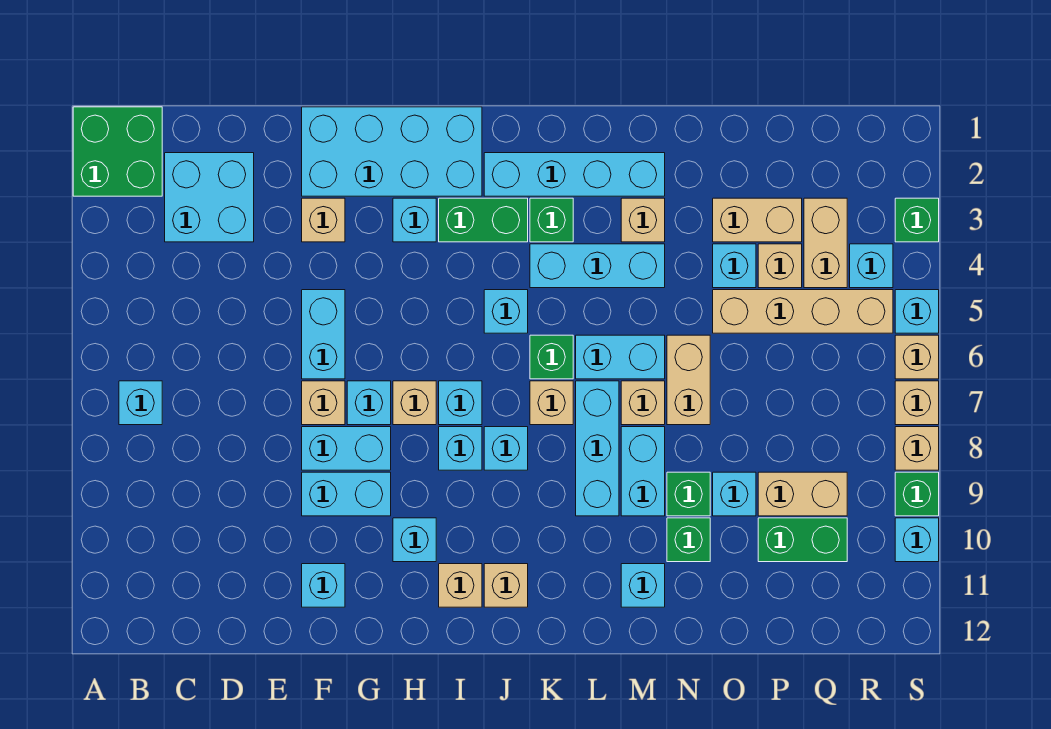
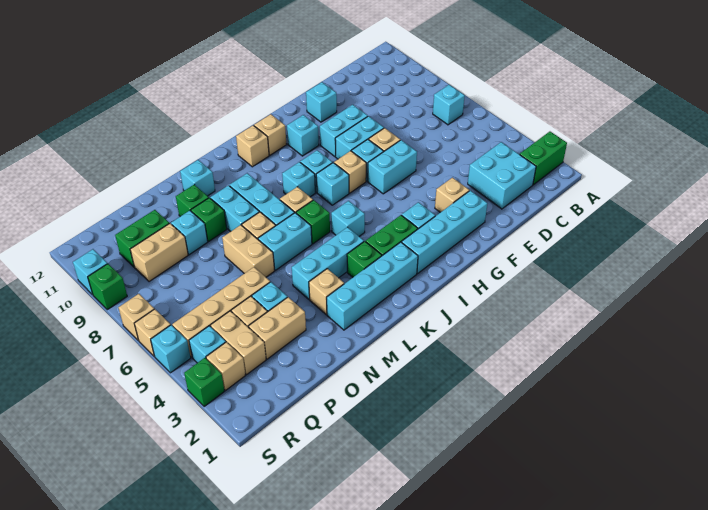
green 2x2 brick [73,107,162,196] -> green 1x2 brick [520,132,567,185]
cyan 2x4 brick [302,107,482,196] -> cyan 1x4 brick [402,191,487,274]
cyan 1x2 brick [302,290,345,379] -> cyan 1x2 brick turned to [368,140,417,194]
tan 1x1 brick [895,427,939,470] -> tan 1x1 brick moved to [206,342,246,390]

